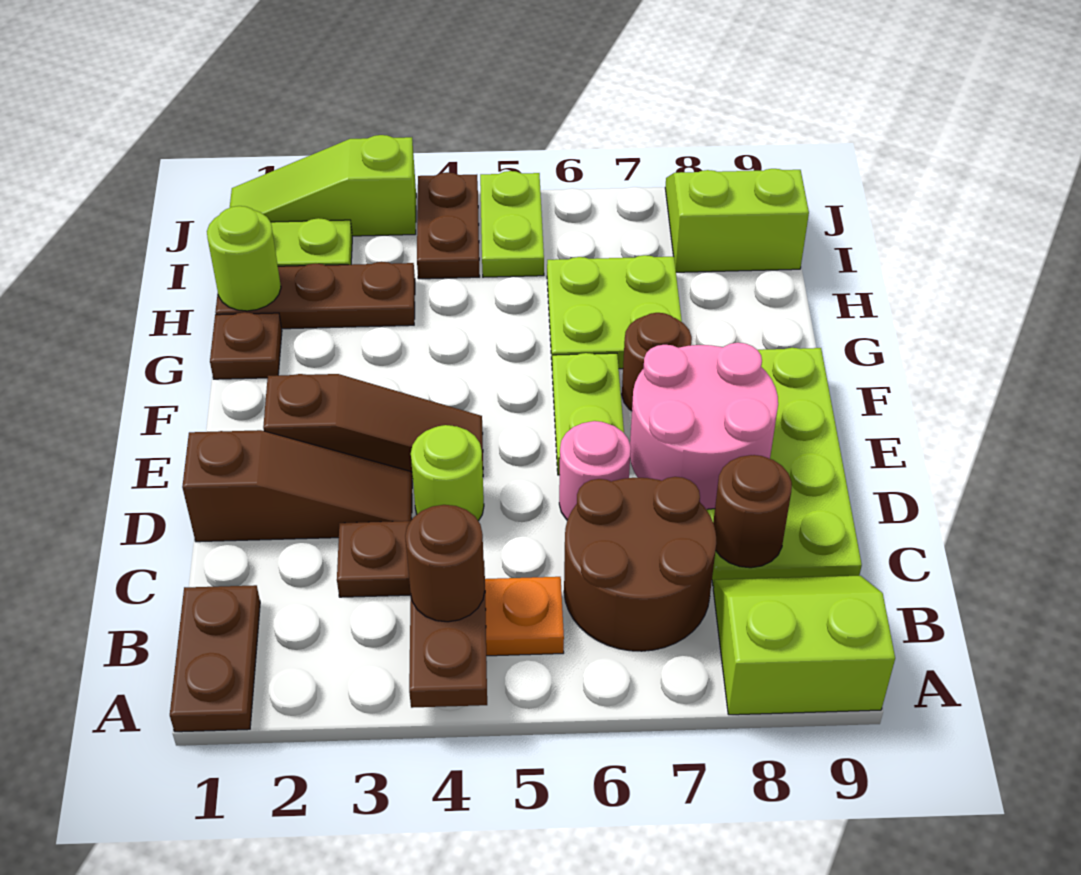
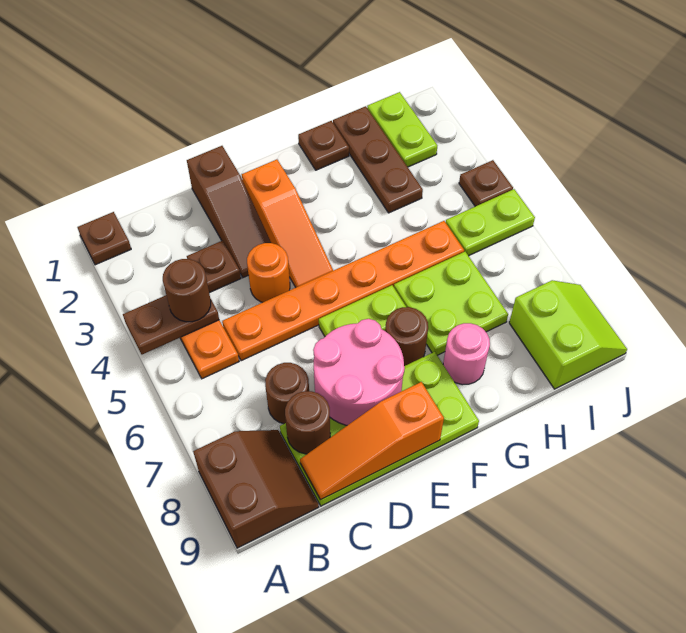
brown 1x2 plate [170,585,260,732] -> brown 1x1 plate [77,212,131,265]
lime 2x2 slope [713,576,895,715] -> brown 2x2 slope [193,430,319,548]
brown 2x2 round brick [564,477,716,651] -> brown 1x1 round brick [265,363,309,424]
none -> orange 1x6 plate [222,221,464,361]
none -> orange 1x3 slope [300,382,444,500]
lime 1x1 round brick [411,425,484,521] -> orange 1x1 round brick [247,243,290,302]
pink 1x1 round brick [559,421,631,520] -> pink 1x1 round brick moved to [443,323,490,385]
brown 1x3 slope [263,374,483,479] -> orange 1x3 slope [242,160,333,287]
lime 1x1 round brick [207,206,281,311] -> none
brown 1x2 plate [417,172,480,279] -> brown 1x1 plate [459,160,513,206]
lime 1x3 slope [230,135,416,236] -> none

